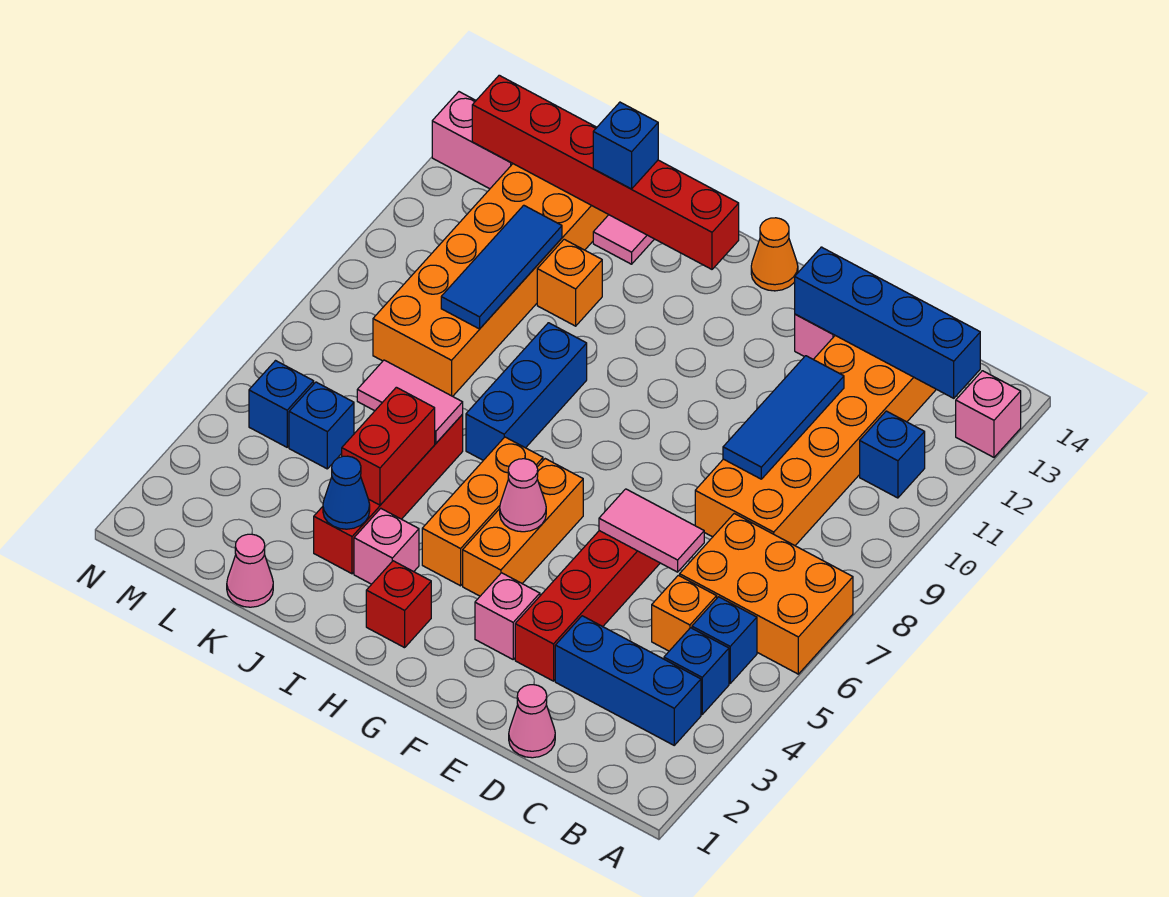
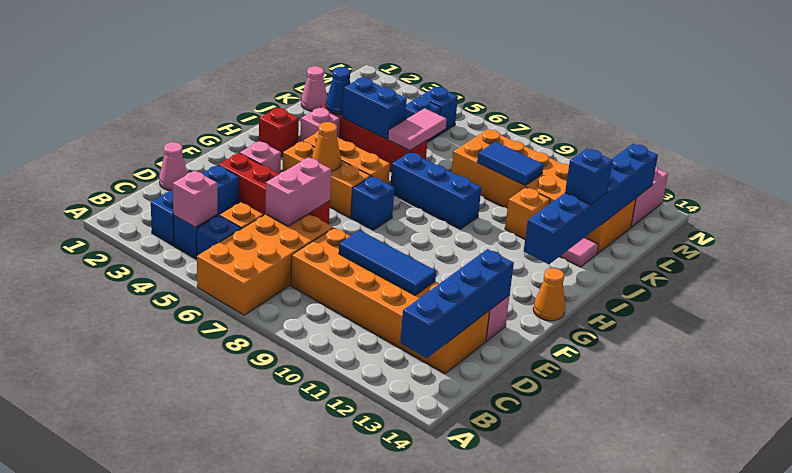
orange 2x3 brick [680,514,853,674] -> orange 2x4 brick [197,214,333,315]
pink 1x1 brick [956,371,1021,457] -> pink 1x1 brick moved to [173,171,217,227]
blue 1x1 brick [860,411,925,498] -> blue 1x1 brick moved to [351,176,394,230]
pink 1x2 tile [599,489,704,572] -> pink 1x2 brick [265,157,331,226]
pink 1x1 cone [500,459,546,532] -> orange 1x1 cone [312,122,341,171]
red 1x6 brick [472,75,739,269] -> blue 1x6 brick [524,144,658,264]
red 1x2 brick [342,387,435,505] -> blue 1x2 brick [342,78,407,139]
blue 1x3 tile [441,205,562,329] -> blue 1x2 tile [477,142,544,186]

